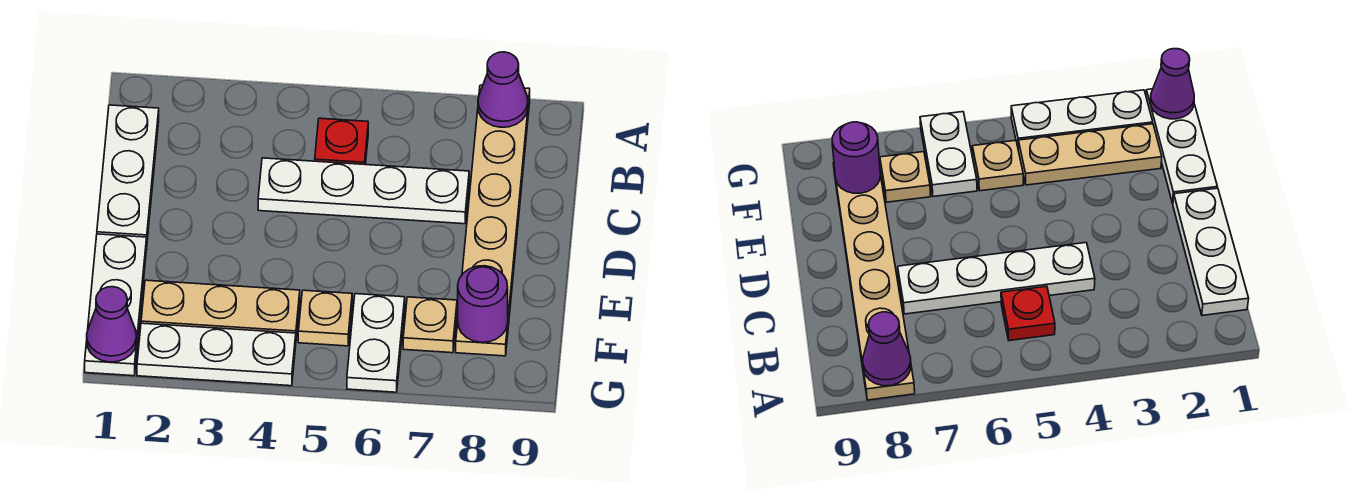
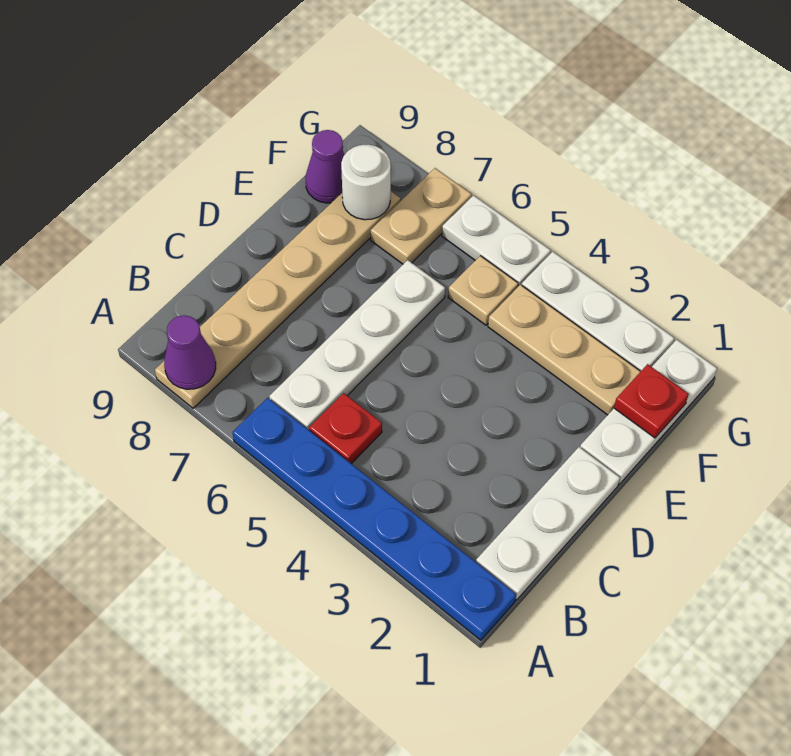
none -> blue 1x6 plate [233,398,516,640]
white 1x4 plate [258,158,469,224] -> white 1x4 plate turned to [269,260,445,430]
none -> red 1x1 plate [614,364,689,438]
white 1x2 plate [347,294,405,392] -> white 1x2 plate turned to [442,195,551,286]
tan 1x1 plate [403,297,457,353] -> tan 1x2 plate [371,168,472,264]
purple 1x1 round brick [458,266,508,342] -> white 1x1 round brick [341,145,391,220]
purple 1x1 cone [87,287,137,362] -> purple 1x1 cone moved to [305,130,344,203]

